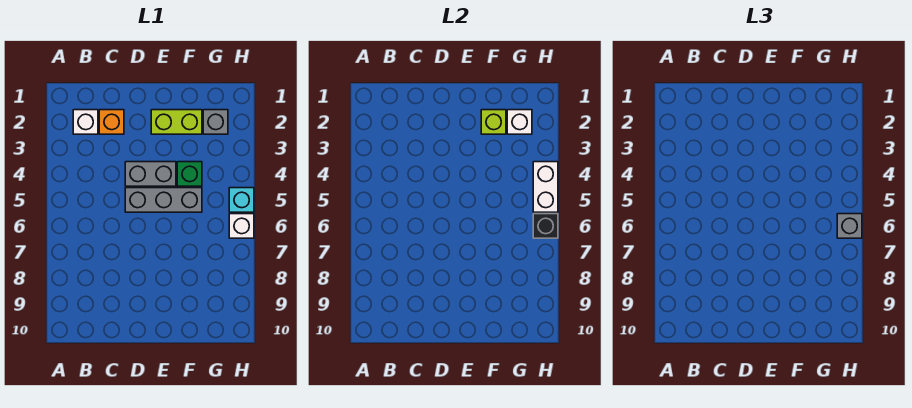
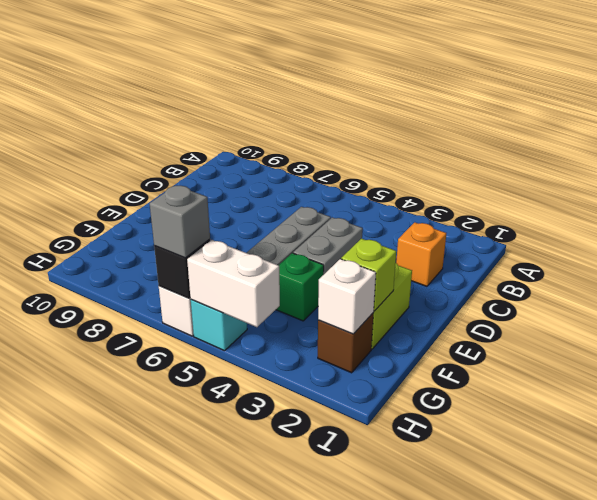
white 1x1 brick [73,110,98,134] -> none
grey 1x1 brick [203,110,228,134] -> brown 1x1 brick [318,313,373,373]

